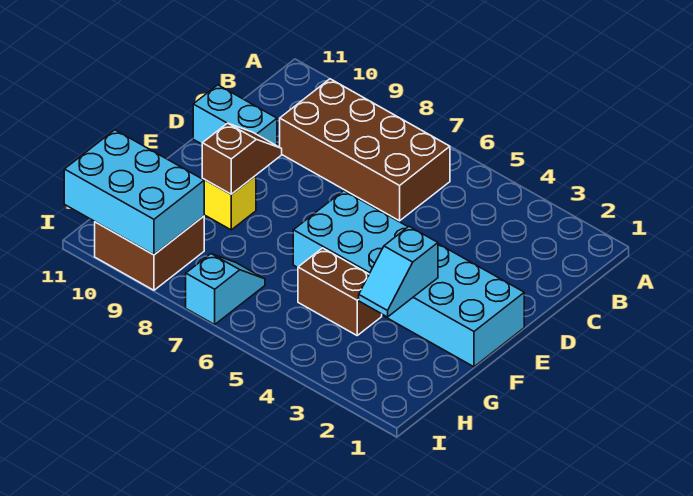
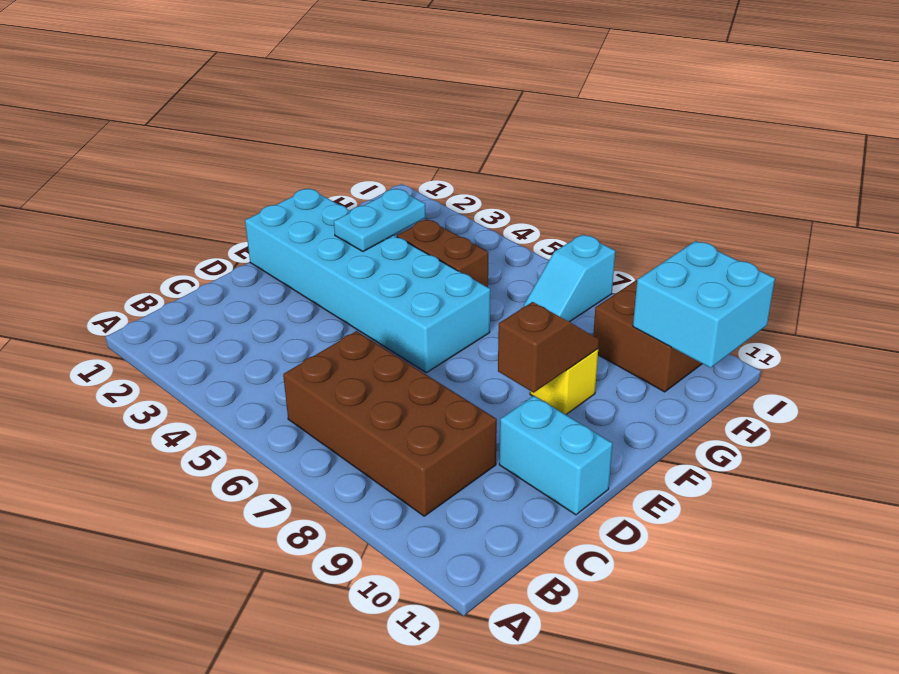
brown 1x2 slope [202,123,282,194] -> brown 1x2 slope turned to [498,302,599,393]
cyan 1x2 slope [359,227,438,317] -> cyan 1x2 plate [334,189,426,252]
cyan 2x3 brick [64,130,204,255] -> cyan 2x2 brick [633,241,775,368]

